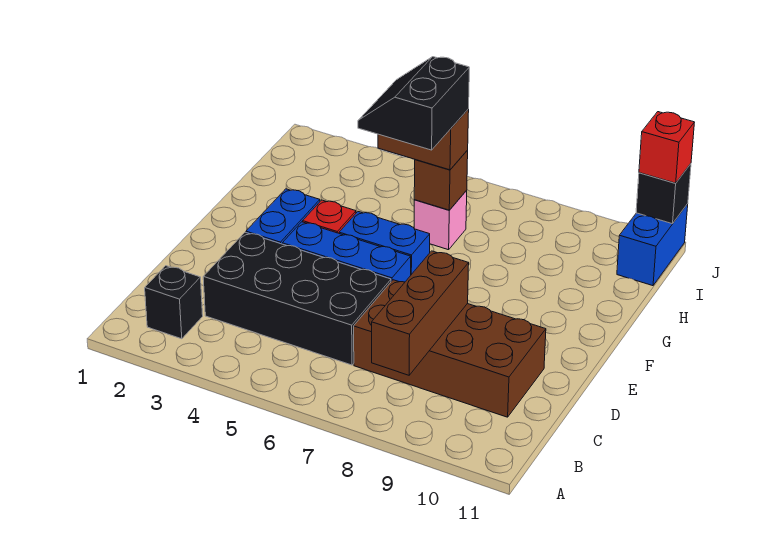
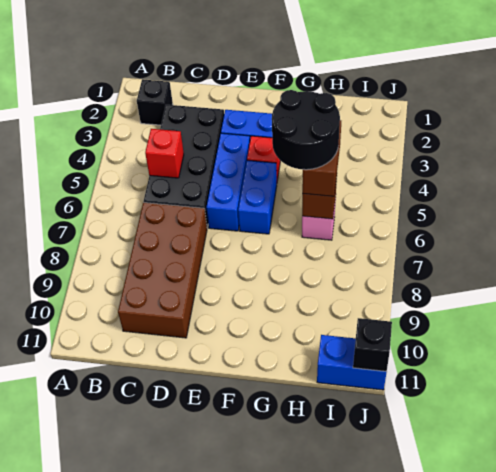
brown 1x3 brick [372,251,469,375] -> none
black 2x2 slope [358,57,469,150] -> black 2x2 round brick [272,90,340,170]
red 1x1 brick [639,112,695,183] -> red 1x1 brick moved to [145,129,184,178]

